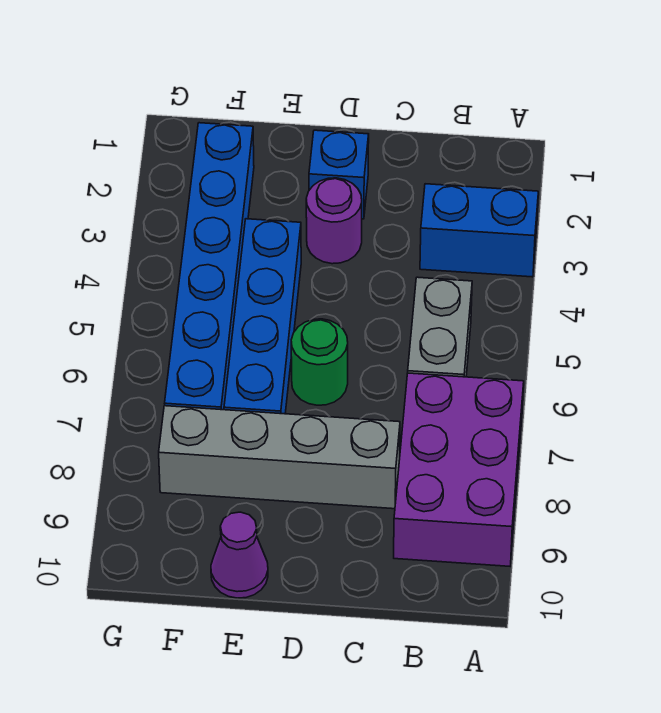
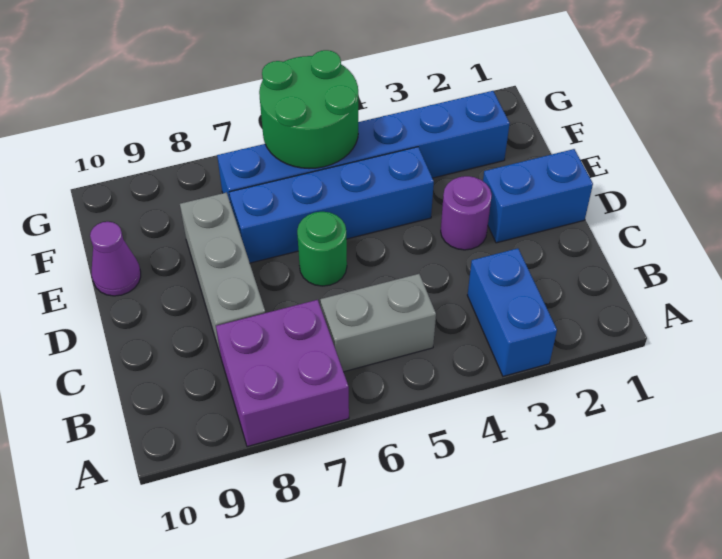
purple 2x3 brick [394,373,524,566] -> purple 2x2 brick [216,300,349,447]
grey 1x4 brick [159,406,400,509] -> grey 1x3 brick [180,193,265,353]
blue 1x1 brick [309,130,369,219] -> blue 1x2 brick [483,149,593,243]
none -> green 2x2 round brick [259,50,358,169]

